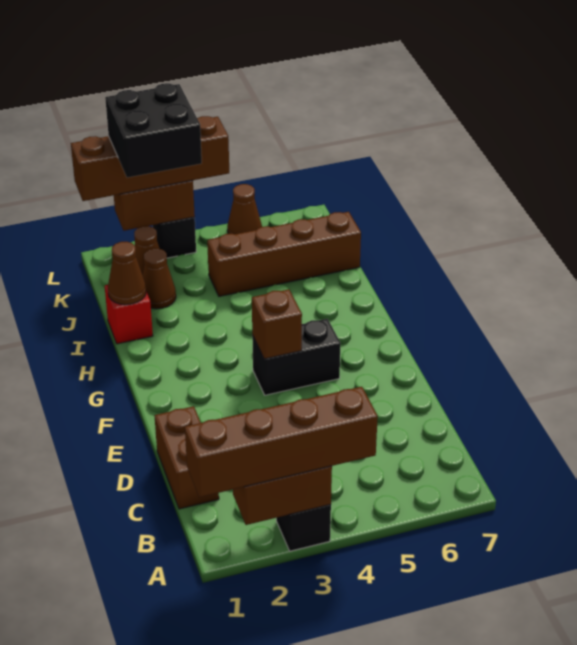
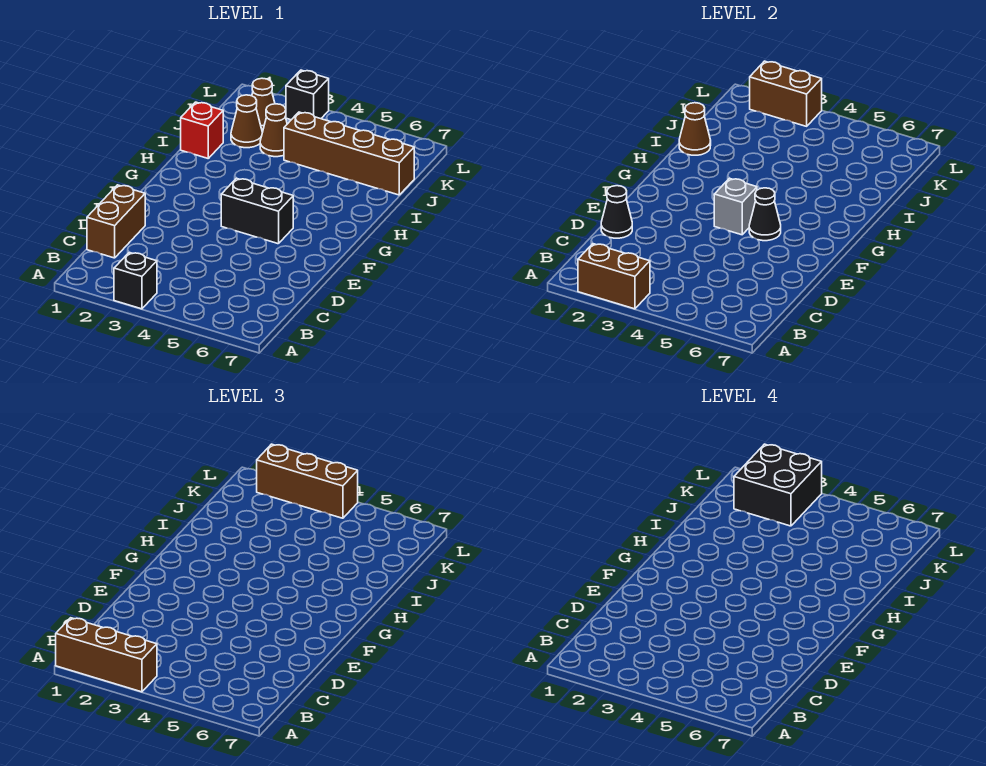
brown 1x4 brick [185,387,378,497] -> brown 1x3 brick [56,618,157,692]
none -> black 1x1 cone [601,186,632,238]
brown 1x1 brick [252,289,302,359] -> grey 1x1 brick [714,178,757,235]
none -> black 1x1 cone [749,188,781,241]
brown 1x4 brick [71,116,229,201] -> brown 1x3 brick [257,444,358,518]
brown 1x1 cone [227,184,262,234] -> brown 1x1 cone moved to [260,104,287,157]

